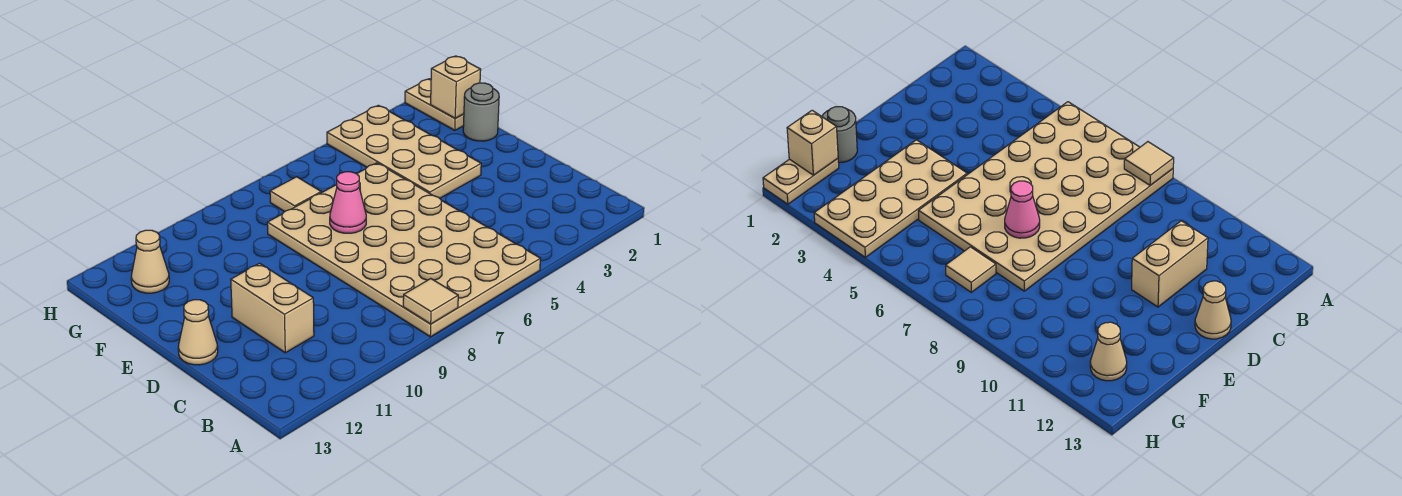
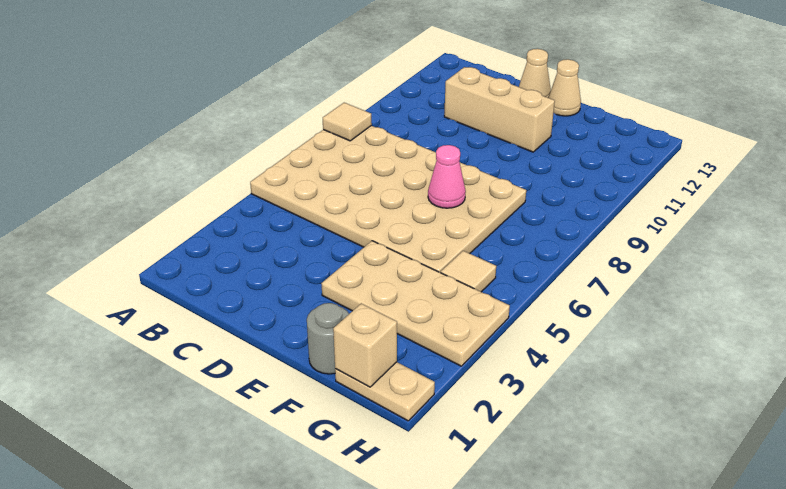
tan 1x2 brick [231,263,314,353] -> tan 1x3 brick [444,67,555,152]
tan 1x1 tile [270,177,321,212] -> tan 1x1 tile moved to [441,251,496,292]
tan 1x1 cone [131,230,169,293] -> tan 1x1 cone moved to [548,59,581,116]

